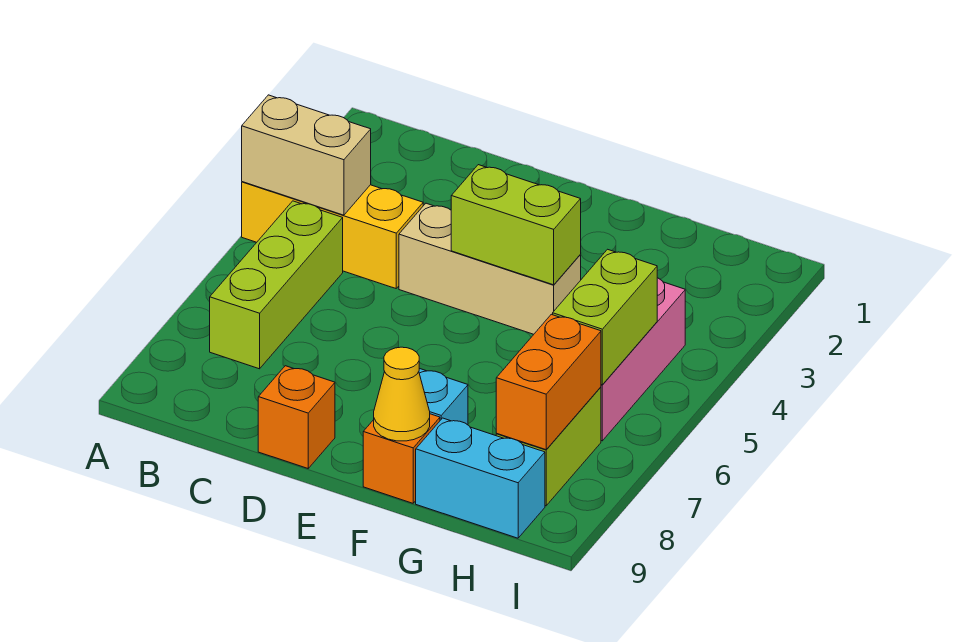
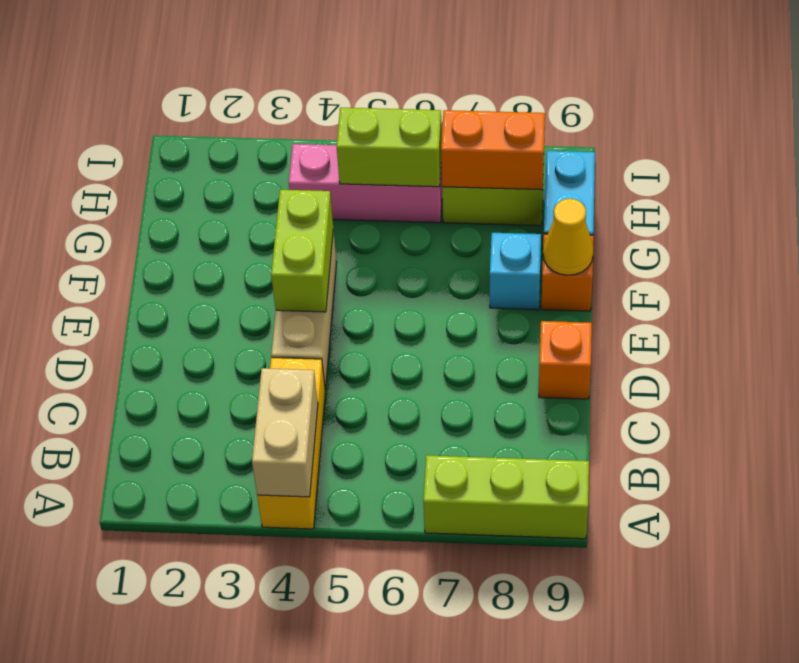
lime 1x3 brick [210,201,343,369] -> lime 1x3 brick moved to [423,455,589,539]

